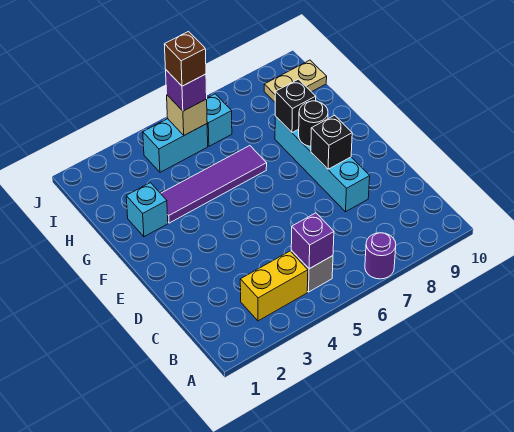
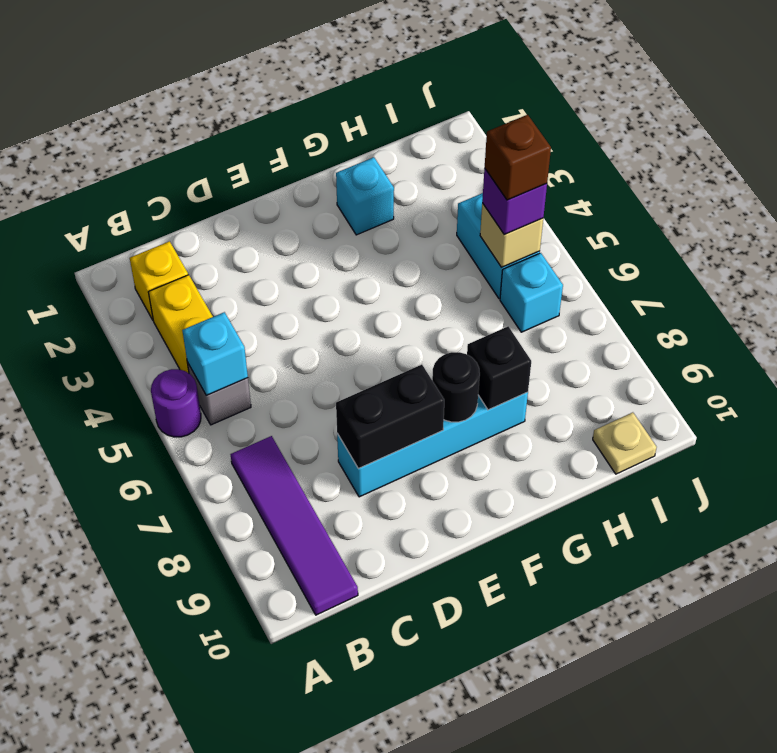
purple 1x1 round brick [365,233,396,279] -> purple 1x1 round brick moved to [151,369,201,437]
none -> yellow 1x1 brick [130,241,188,320]
purple 1x1 brick [291,213,334,269] -> cyan 1x1 brick [182,312,248,396]
black 1x1 brick [311,115,352,169] -> black 1x2 brick [336,365,444,469]
purple 1x4 tile [161,146,267,223] -> purple 1x4 tile moved to [231,436,358,615]
tan 1x2 plate [264,60,327,102] -> tan 1x1 plate [593,412,657,474]

